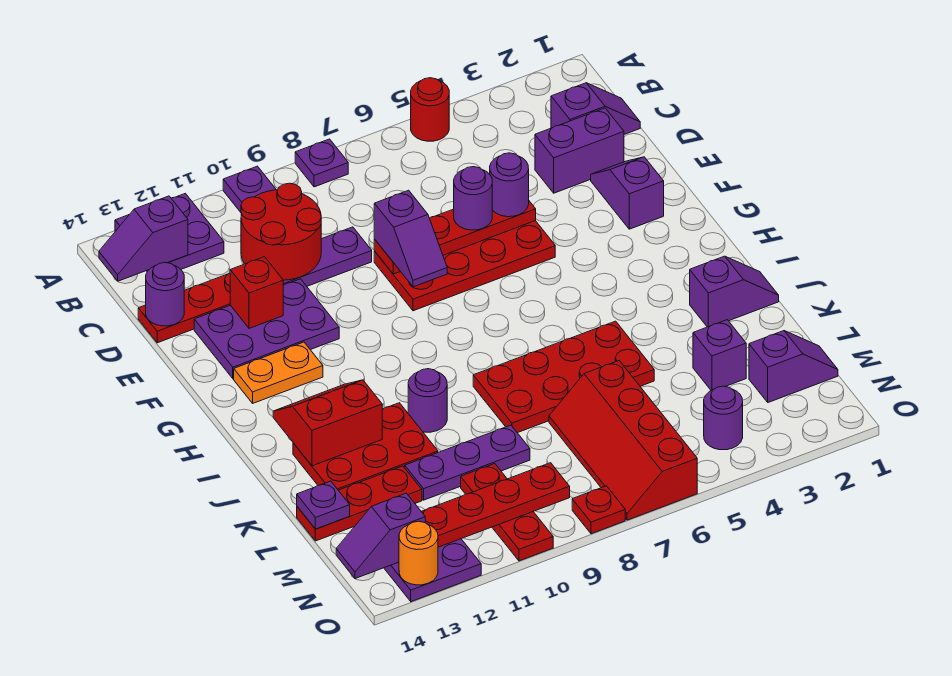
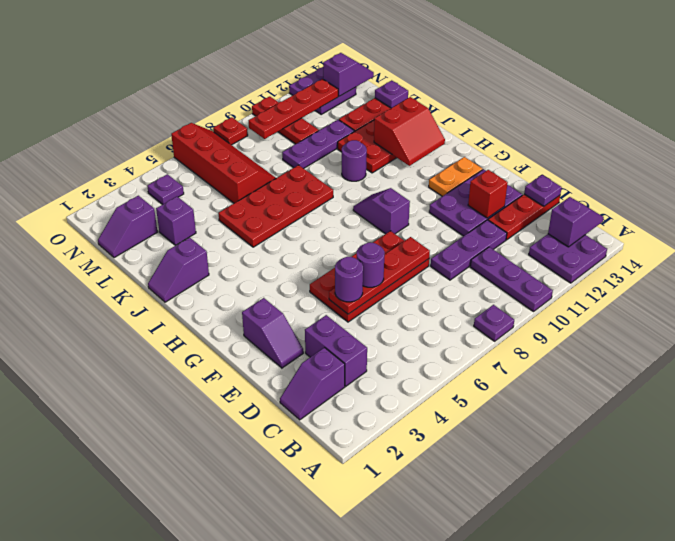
red 1x1 round brick [411,78,449,141] -> none
red 2x2 round brick [241,183,321,280] -> none
purple 1x2 brick [535,108,624,193] -> purple 1x2 brick turned to [305,315,367,386]
purple 1x1 round brick [146,263,184,326] -> purple 1x1 plate [524,175,562,206]
purple 1x2 slope [374,190,447,287] -> purple 1x2 slope moved to [353,188,410,234]
purple 1x1 round brick [704,386,743,450] -> purple 1x1 plate [147,174,184,205]
orange 1x1 round brick [399,521,438,585] -> none

